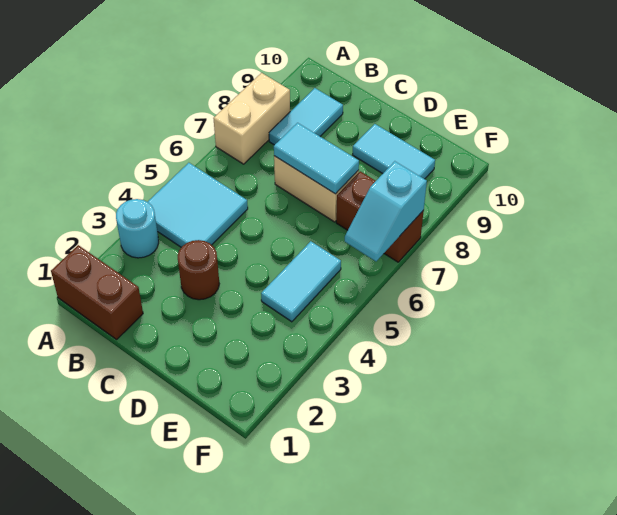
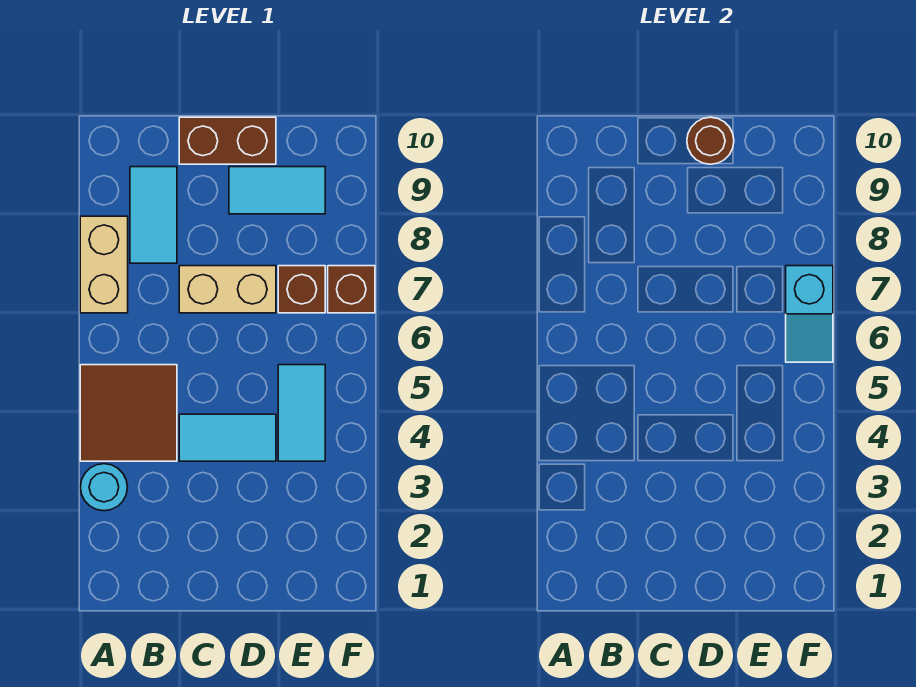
brown 1x2 brick [51,245,143,339] -> brown 1x2 brick moved to [179,117,276,164]
cyan 2x2 tile [148,163,248,247] -> brown 2x2 tile [80,365,177,461]
brown 1x1 round brick [178,240,219,300] -> brown 1x1 round brick moved to [687,117,734,164]
cyan 1x2 tile [274,123,359,194] -> cyan 1x2 tile moved to [179,414,276,461]

